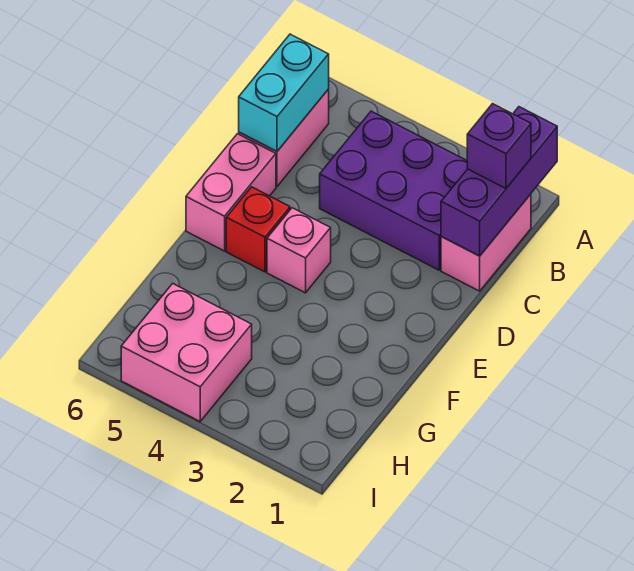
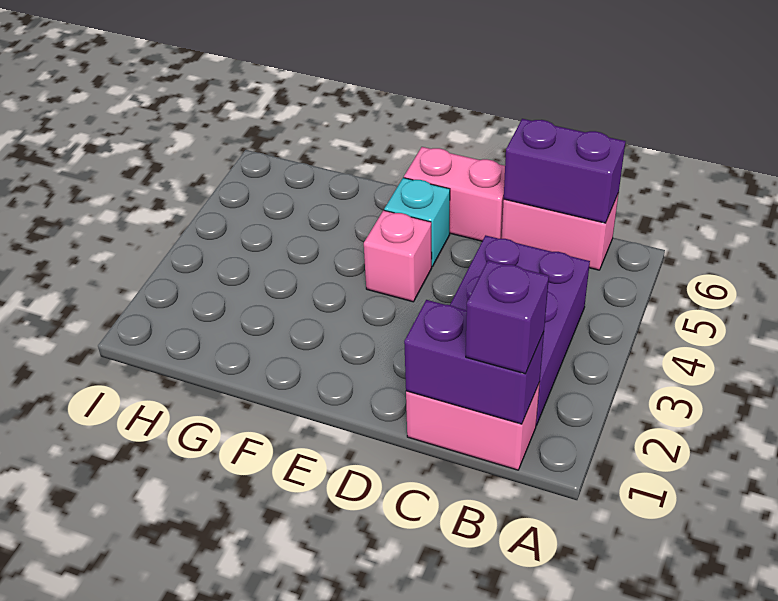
purple 1x3 brick [441,107,557,256] -> purple 1x2 brick [404,300,544,424]
cyan 1x2 brick [239,34,329,151] -> purple 1x2 brick [504,119,626,223]
red 1x1 brick [226,187,290,272] -> cyan 1x1 brick [384,178,450,266]
pink 2x2 brick [121,283,252,421] -> none

